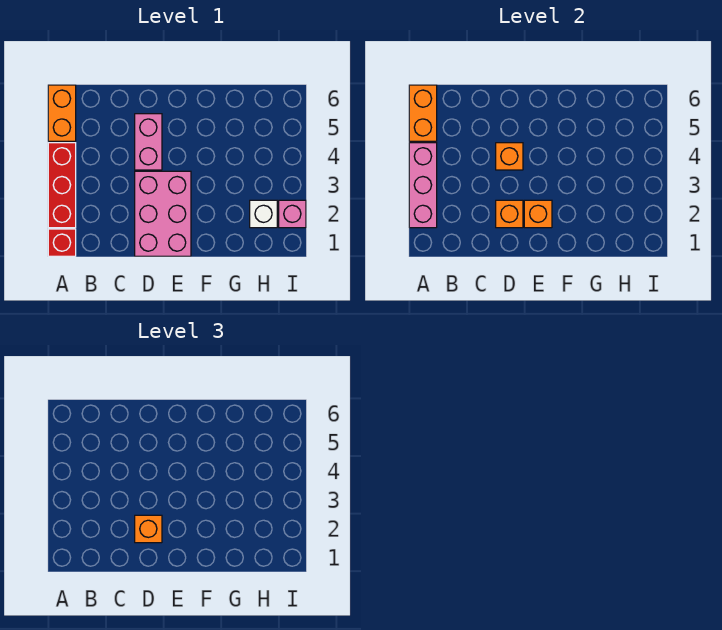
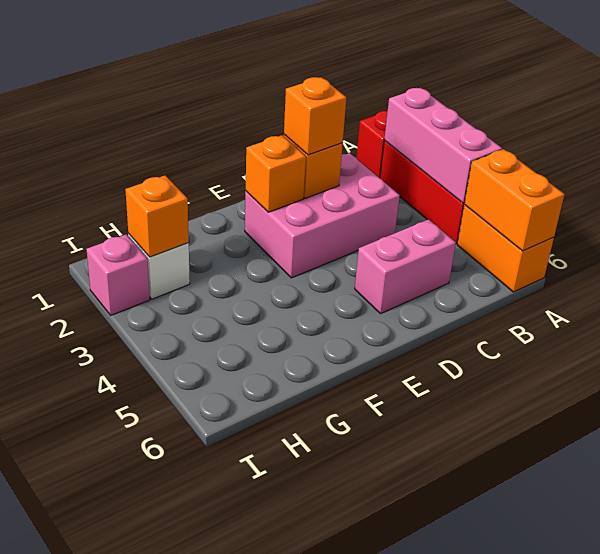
pink 2x3 brick [135,171,191,256] -> pink 2x3 brick turned to [245,153,400,278]
pink 1x2 brick [135,114,162,170] -> pink 1x2 brick turned to [355,220,456,314]
orange 1x1 brick [496,143,523,170] -> orange 1x1 brick moved to [125,176,189,257]

